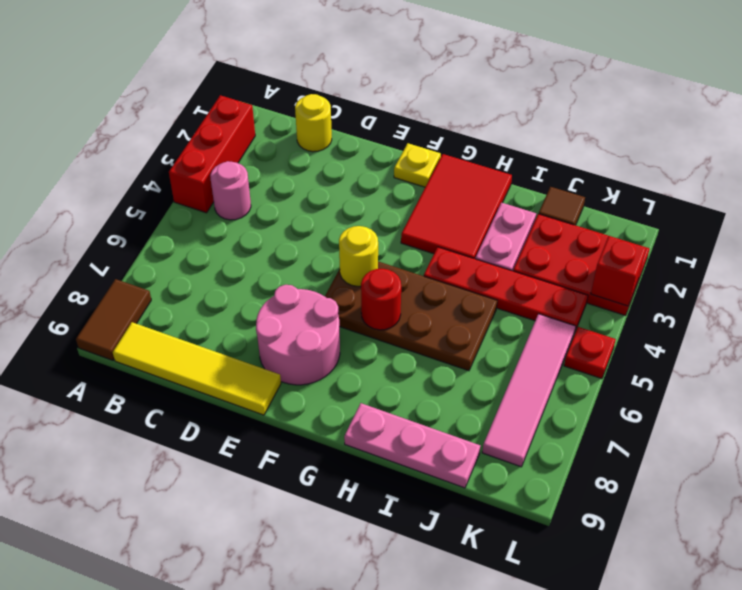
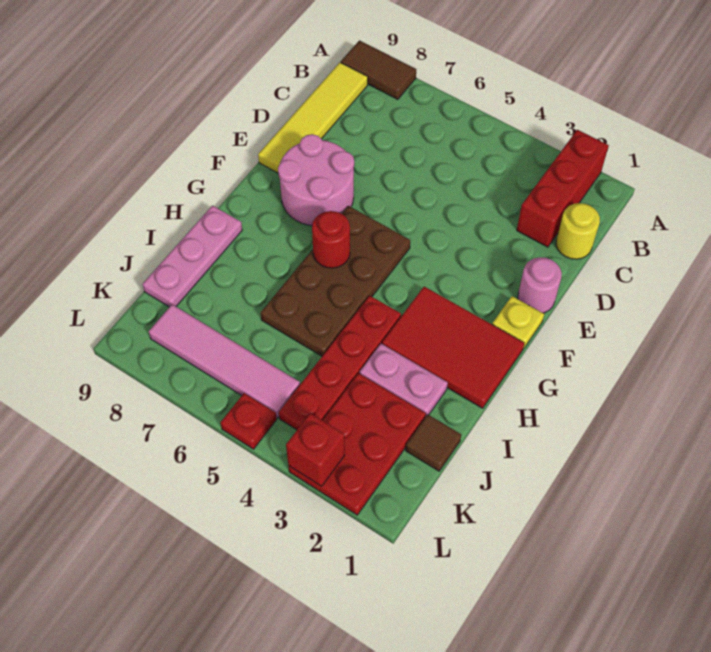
red 1x3 brick [169,95,255,213] -> red 1x3 brick turned to [517,130,609,247]
pink 1x1 round brick [210,161,251,220] -> pink 1x1 round brick moved to [518,257,562,313]
yellow 1x1 round brick [339,226,378,286] -> none

